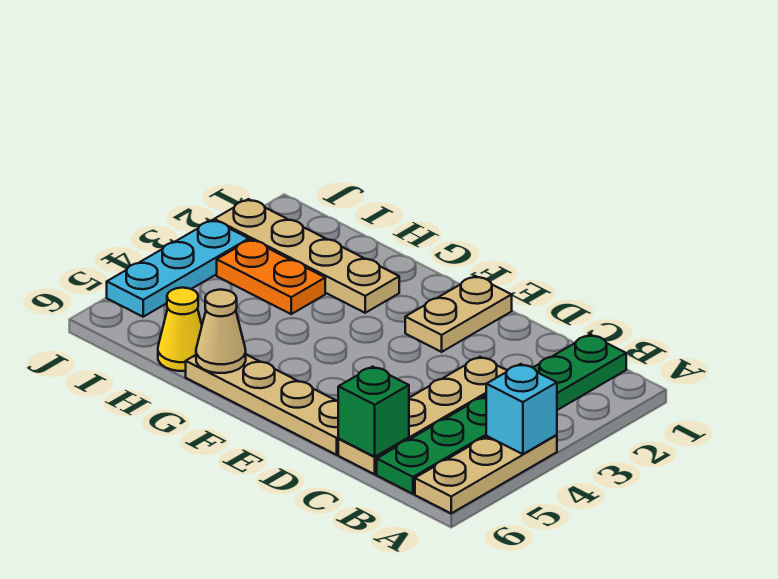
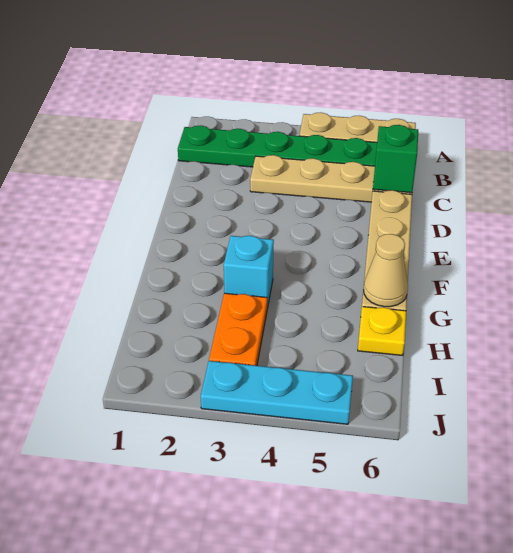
cyan 1x1 brick [486,364,557,454] -> cyan 1x1 brick moved to [224,236,274,308]
tan 1x2 plate [405,276,512,352] -> none
tan 1x4 plate [214,199,399,313] -> none
yellow 1x1 cone [158,288,202,371] -> yellow 1x1 plate [358,307,406,356]

